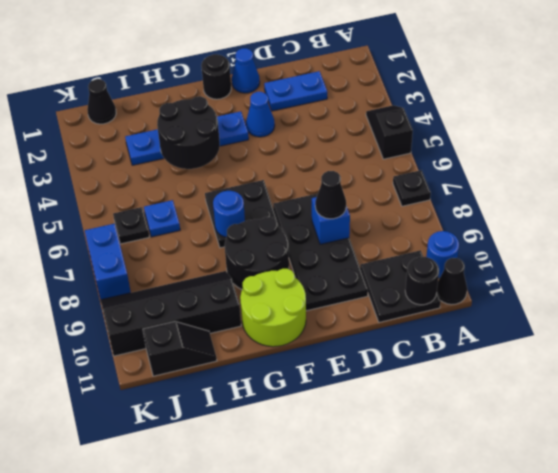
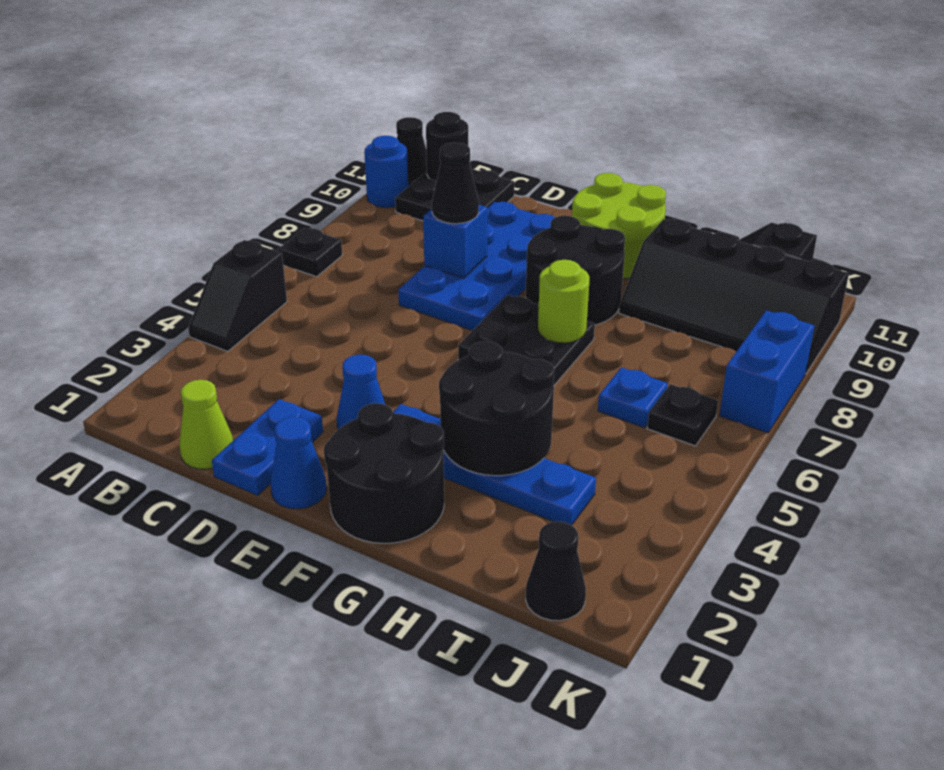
none -> lime 1x1 cone [179,380,233,469]
blue 1x2 plate [264,71,327,111] -> blue 1x2 plate turned to [212,399,323,496]
black 2x4 plate [273,193,368,311] -> blue 2x4 plate [398,202,555,331]
black 1x1 round brick [201,54,231,99] -> black 2x2 round brick [324,403,444,543]
blue 1x1 round brick [213,191,245,237] -> lime 1x1 round brick [538,260,589,343]

